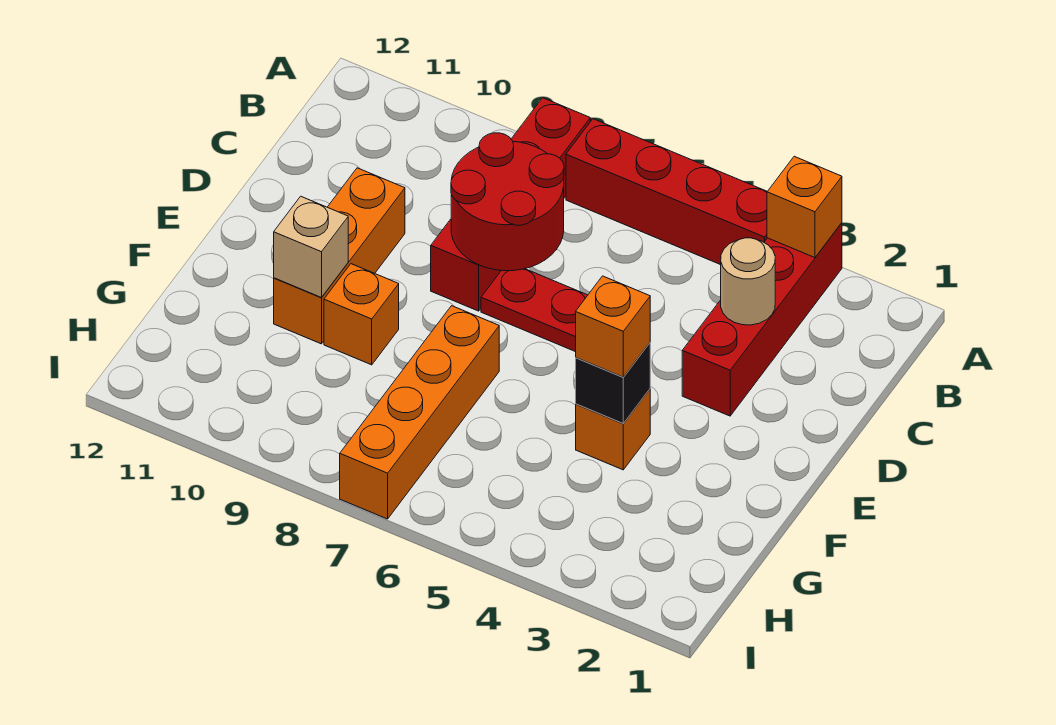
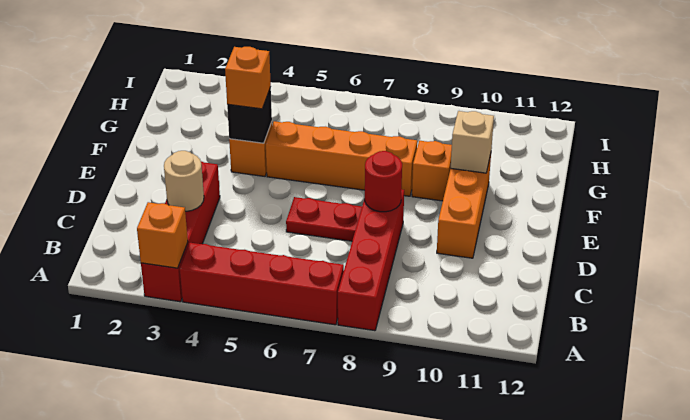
red 2x2 round brick [451,133,564,271] -> red 1x1 round brick [365,151,402,212]
orange 1x4 brick [340,306,499,519] -> orange 1x4 brick turned to [266,121,417,196]

